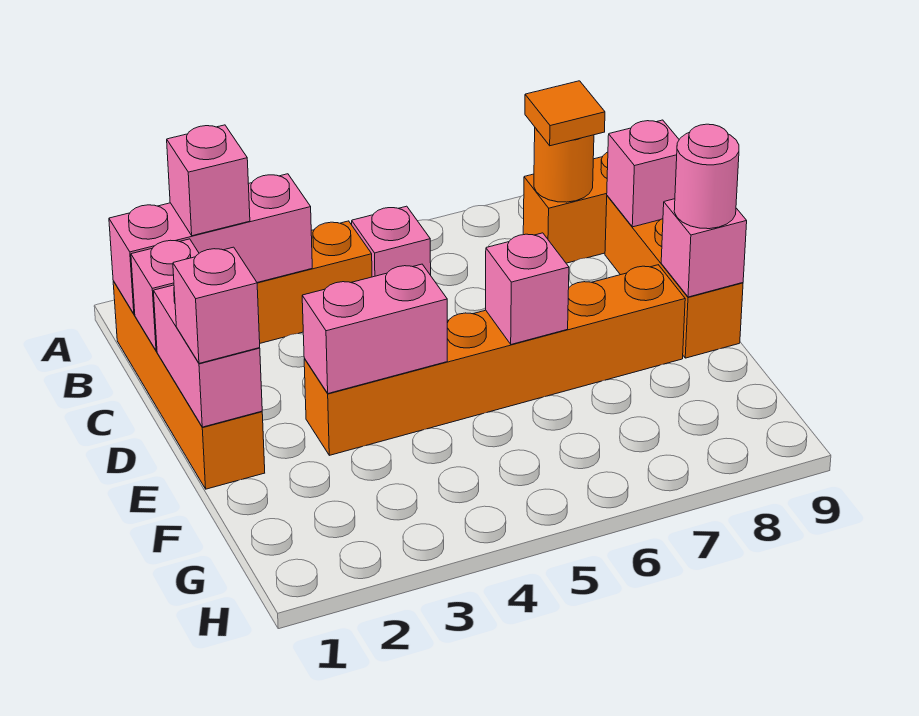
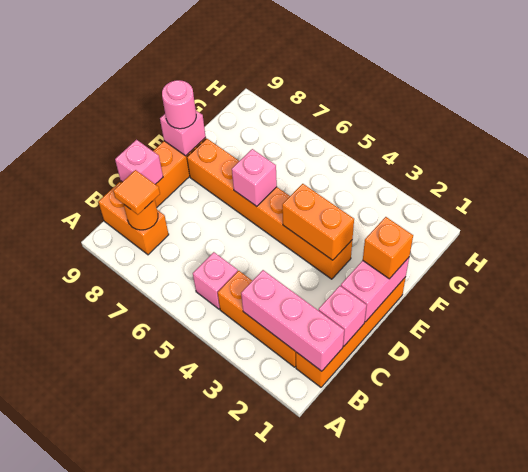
pink 1x1 brick [167,125,250,236] -> none
pink 1x1 brick [173,247,260,363] -> orange 1x1 brick [363,217,413,279]
pink 1x2 brick [302,264,447,393] -> orange 1x2 brick [282,184,354,260]

